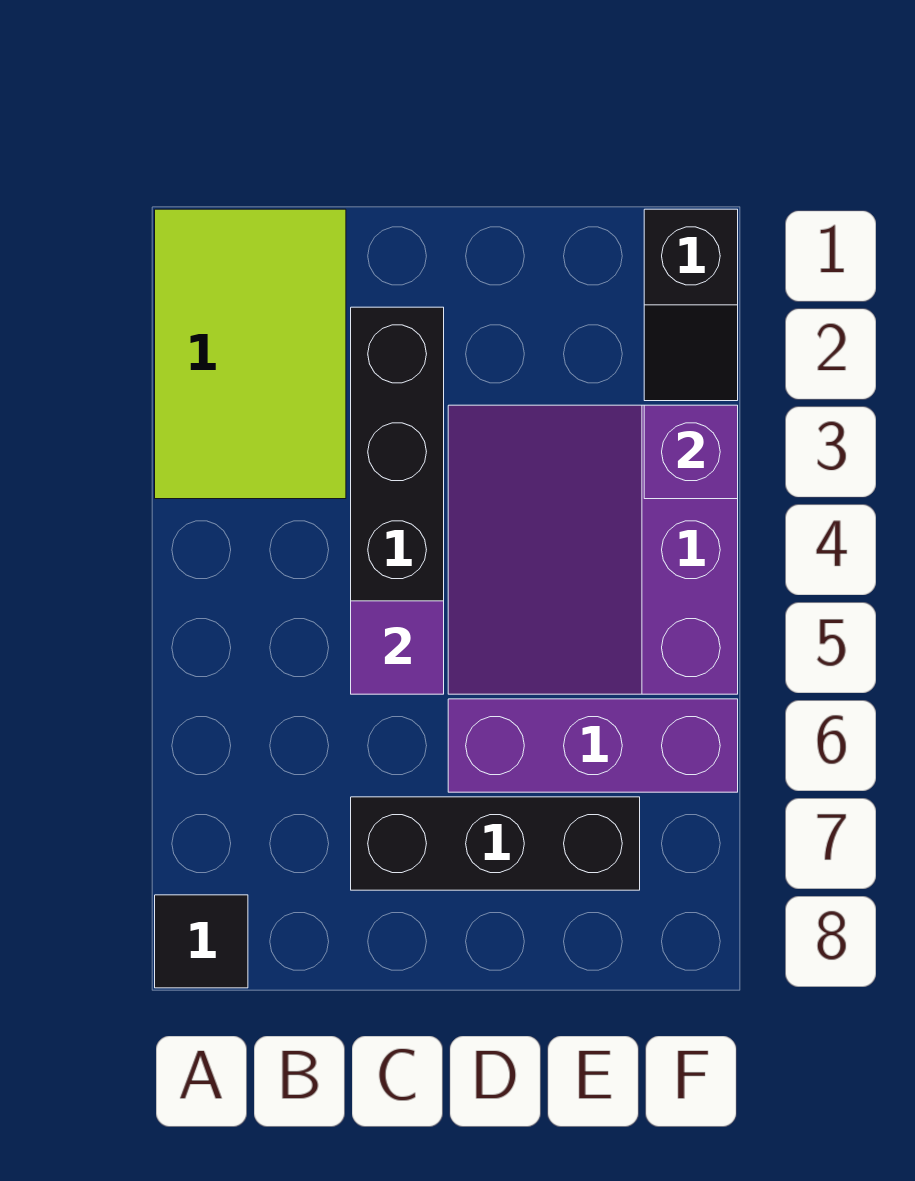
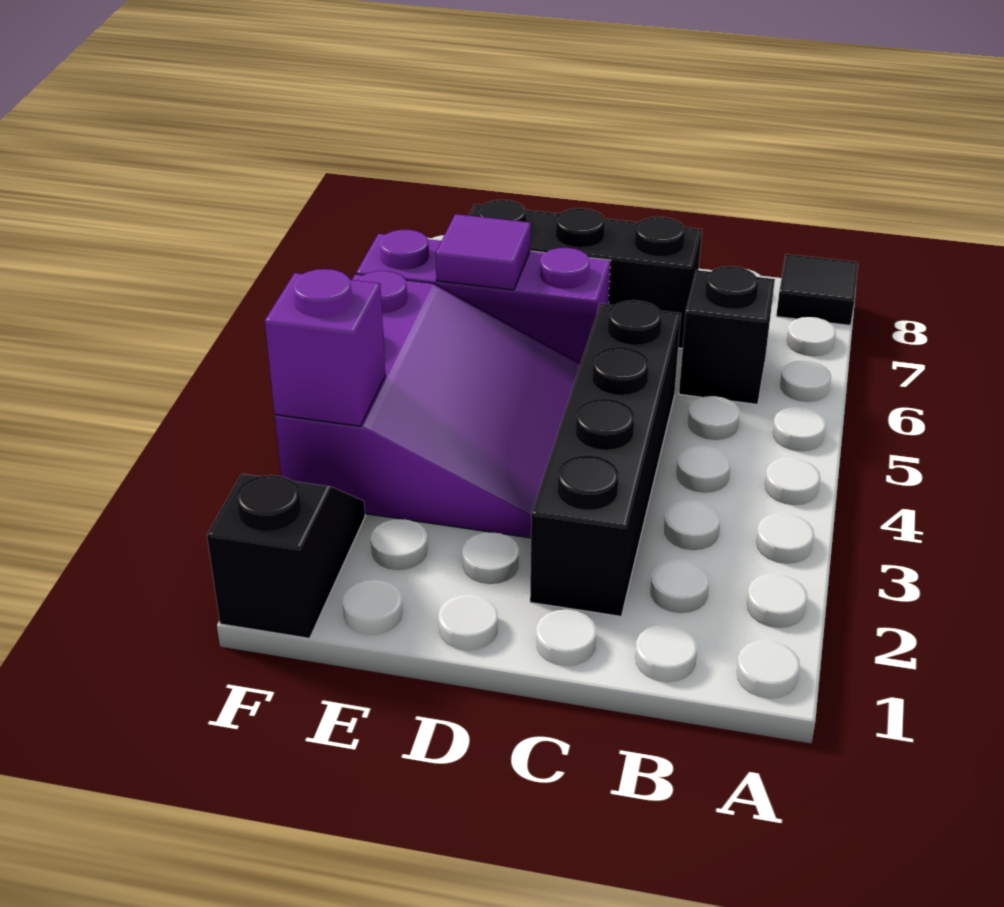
lime 2x3 tile [155,209,346,499] -> none
none -> black 1x1 brick [679,266,775,404]
purple 1x1 tile [351,601,444,694] -> purple 1x1 tile moved to [436,214,531,290]

